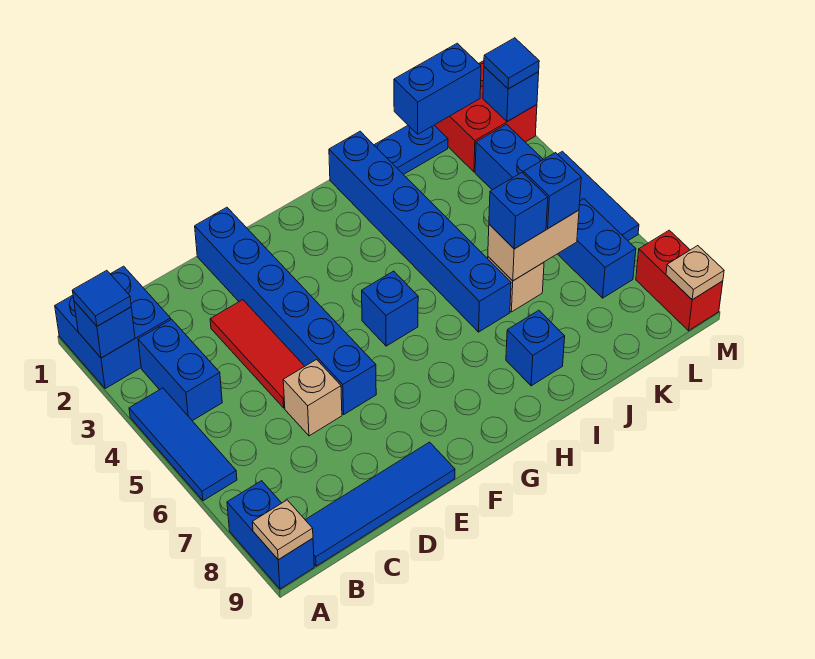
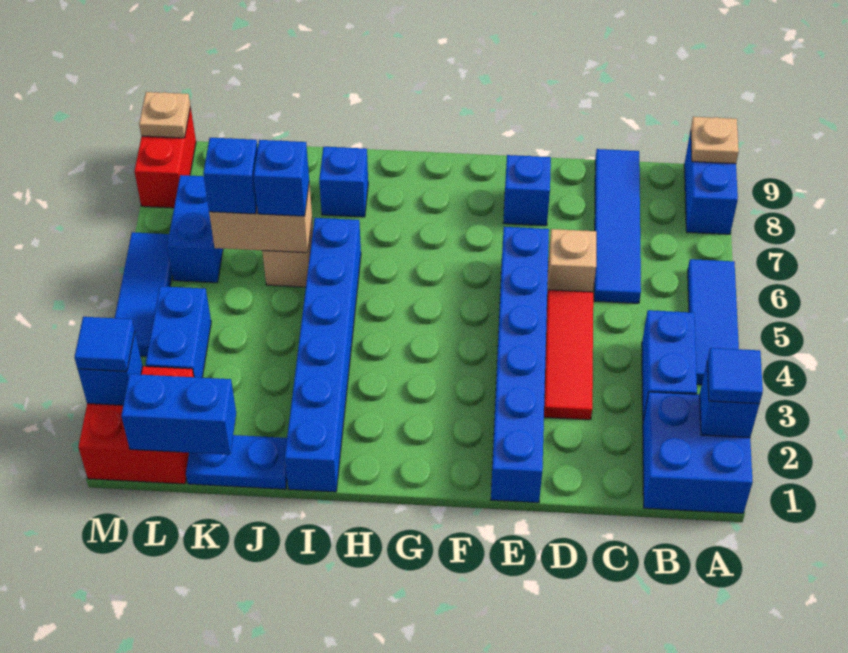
blue 1x4 tile [306,442,455,566] -> blue 1x4 tile turned to [594,149,641,303]
blue 1x1 brick [362,271,418,346] -> blue 1x1 brick moved to [503,155,551,226]

